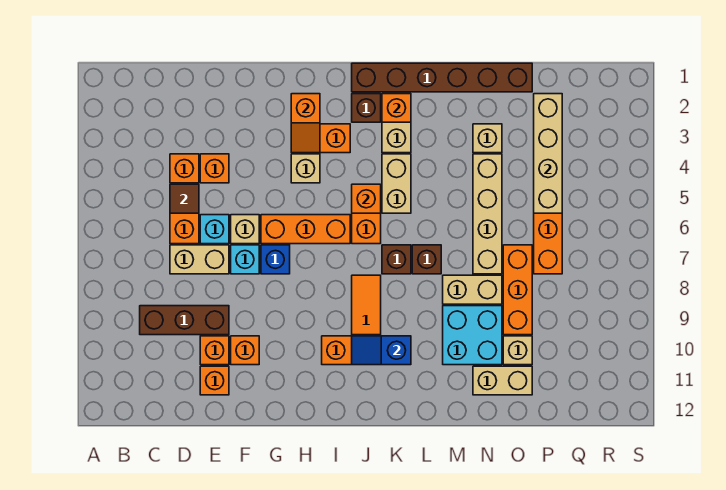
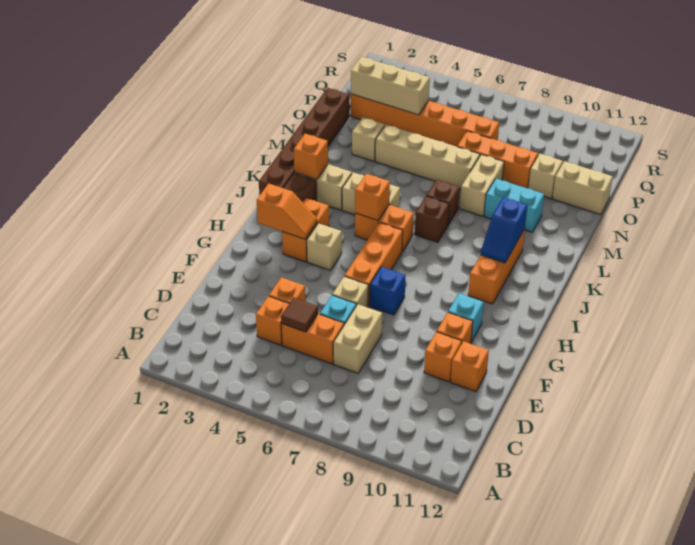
brown 1x3 brick [140,306,229,335] -> none
cyan 1x1 brick [231,245,259,274] -> cyan 1x1 brick moved to [448,293,484,342]
orange 1x2 tile [352,275,381,335] -> none
cyan 2x2 brick [443,306,502,365] -> cyan 1x2 brick [484,179,544,232]
tan 1x2 brick [473,366,532,395] -> tan 1x2 brick turned to [553,161,613,215]
tan 1x4 brick [534,94,562,213] -> tan 1x3 brick [351,57,430,115]

